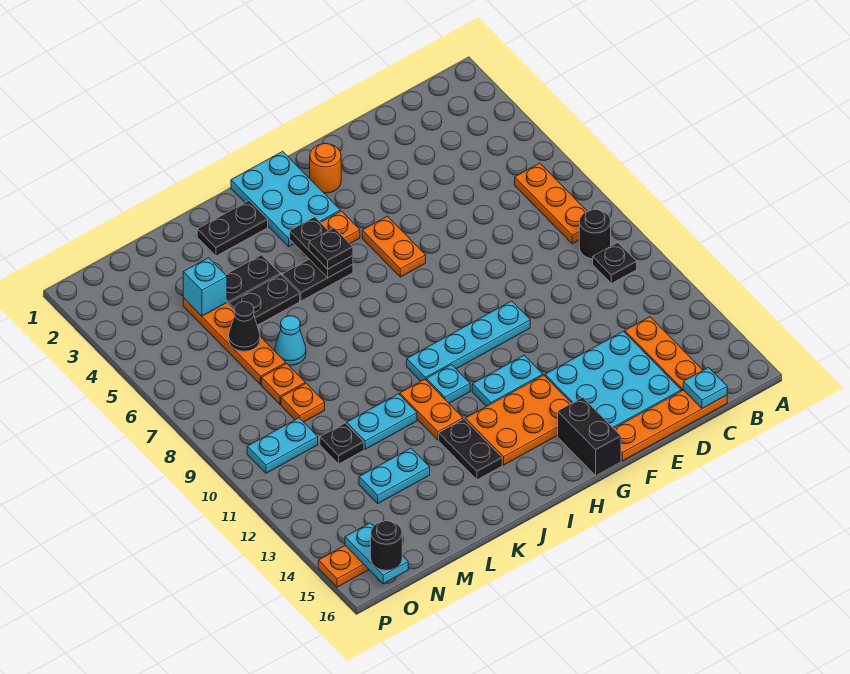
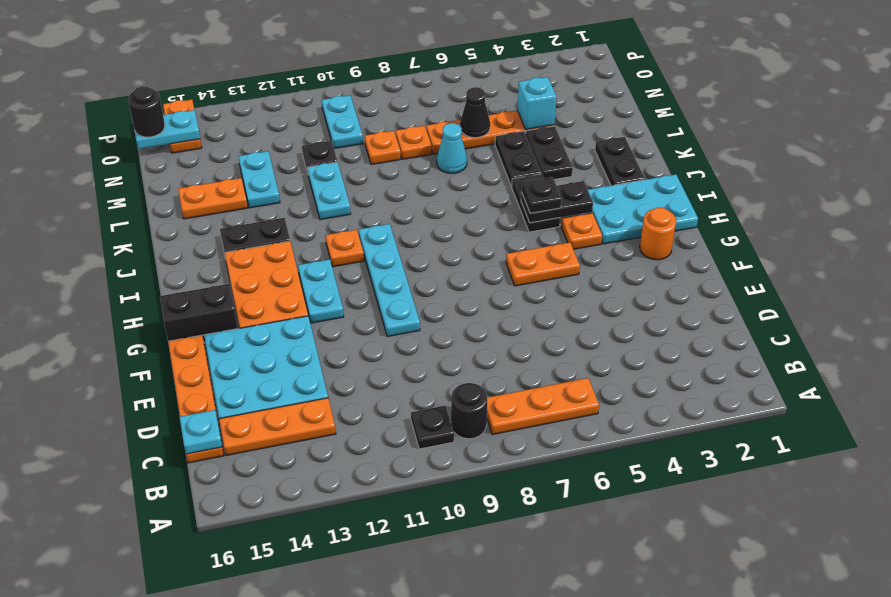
cyan 1x1 plate [426,365,470,403] -> orange 1x1 plate [326,230,364,267]
orange 1x2 plate [400,379,463,440] -> orange 1x2 plate moved to [178,178,247,219]

